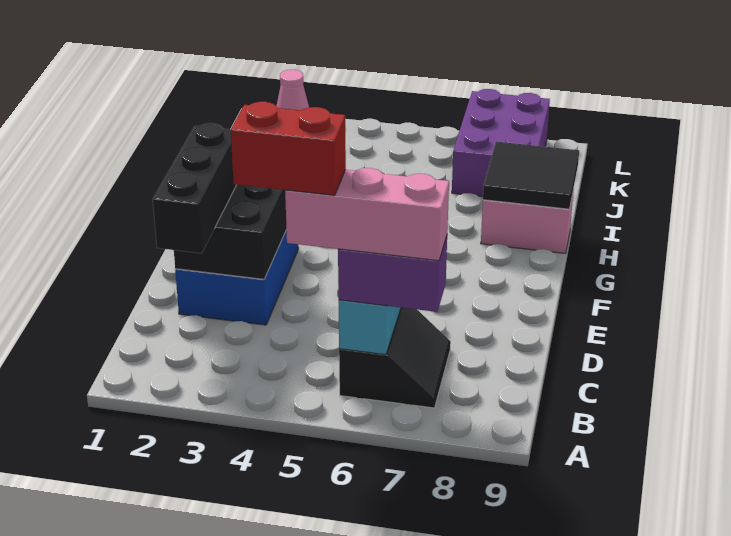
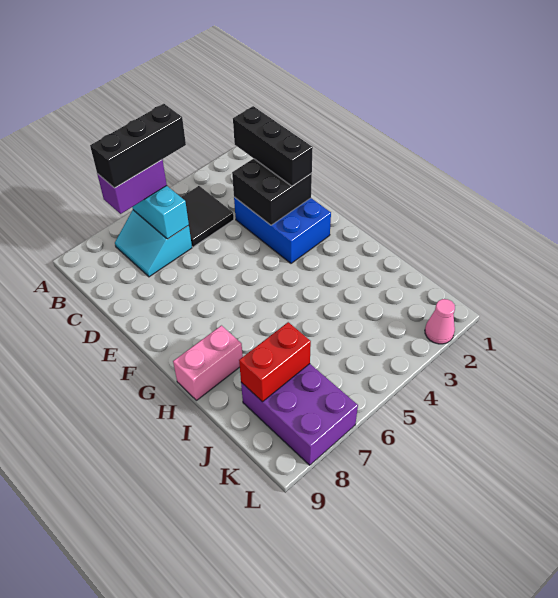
red 1x2 brick [231,102,346,195] -> red 1x2 brick moved to [239,322,311,402]
pink 1x3 brick [285,168,449,261] -> black 1x3 brick [90,104,186,188]
black 2x2 slope [339,308,451,408] -> cyan 2x2 slope [115,210,192,277]
black 2x2 tile [483,142,579,209] -> black 2x2 tile moved to [181,186,234,247]

